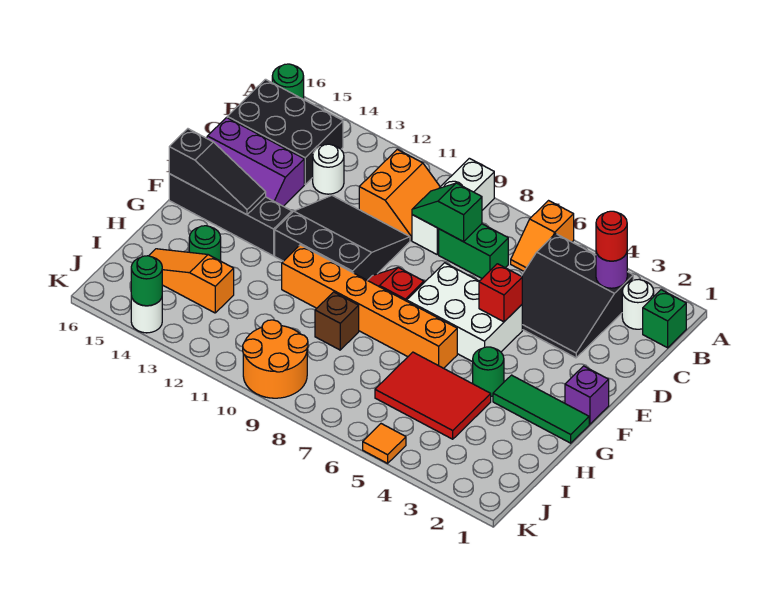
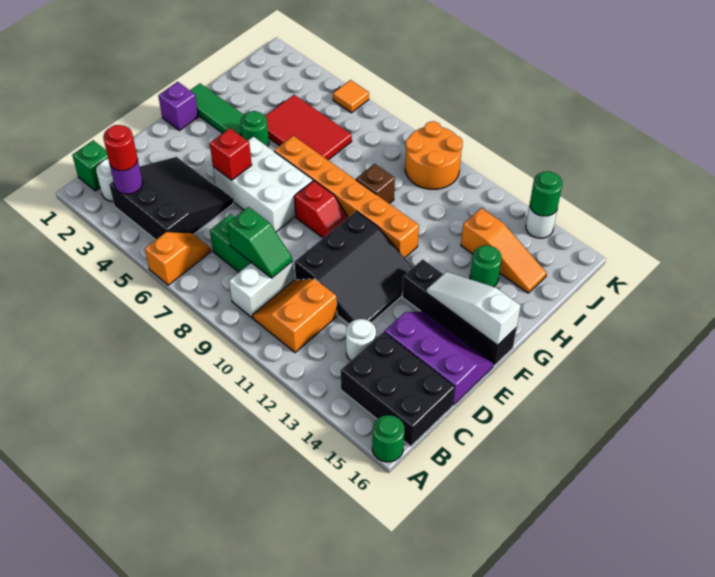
white 1x3 brick [412,158,494,254] -> white 1x2 brick [229,262,294,318]
black 3x3 slope [275,196,410,280] -> black 3x3 slope turned to [295,211,413,324]
black 1x3 slope [169,129,266,215] -> white 1x3 slope [427,272,521,345]

